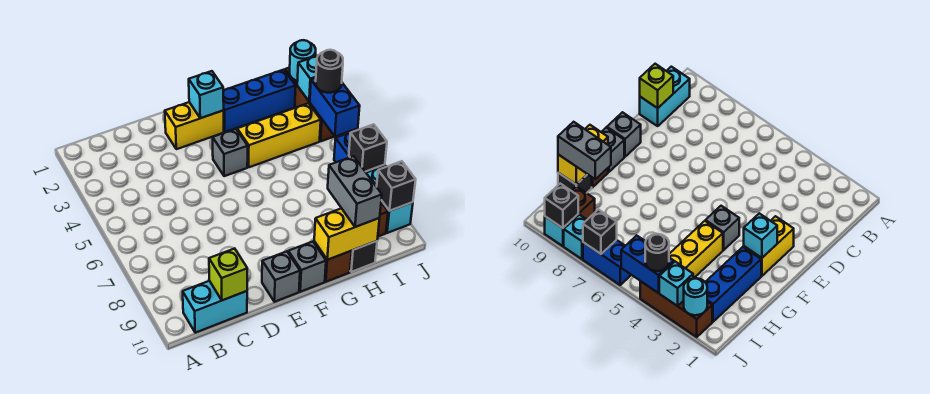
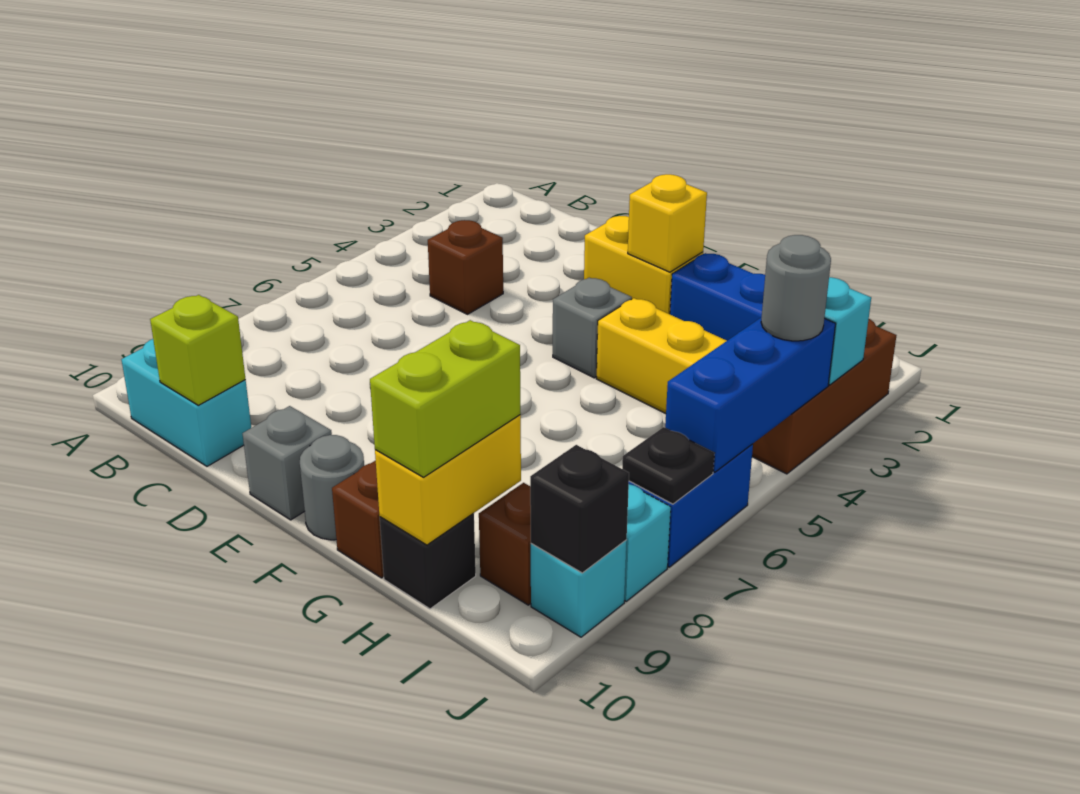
none -> brown 1x1 brick [428,220,503,314]
cyan 1x1 brick [189,71,224,118] -> yellow 1x1 brick [628,174,707,272]
grey 1x1 brick [288,242,326,292] -> grey 1x1 round brick [300,435,364,540]
yellow 1x2 brick [314,208,380,260] -> yellow 1x2 brick turned to [375,415,521,545]
grey 1x2 brick [328,156,382,227] -> lime 1x2 brick [370,320,521,477]
cyan 1x1 round brick [290,40,316,81] -> none
blue 1x2 brick [310,78,360,136] -> blue 1x3 brick [665,317,836,472]
black 1x1 round brick [316,50,343,93] -> grey 1x1 round brick [761,235,831,341]
black 1x1 brick [349,124,387,172] -> black 1x1 plate [622,427,715,504]

